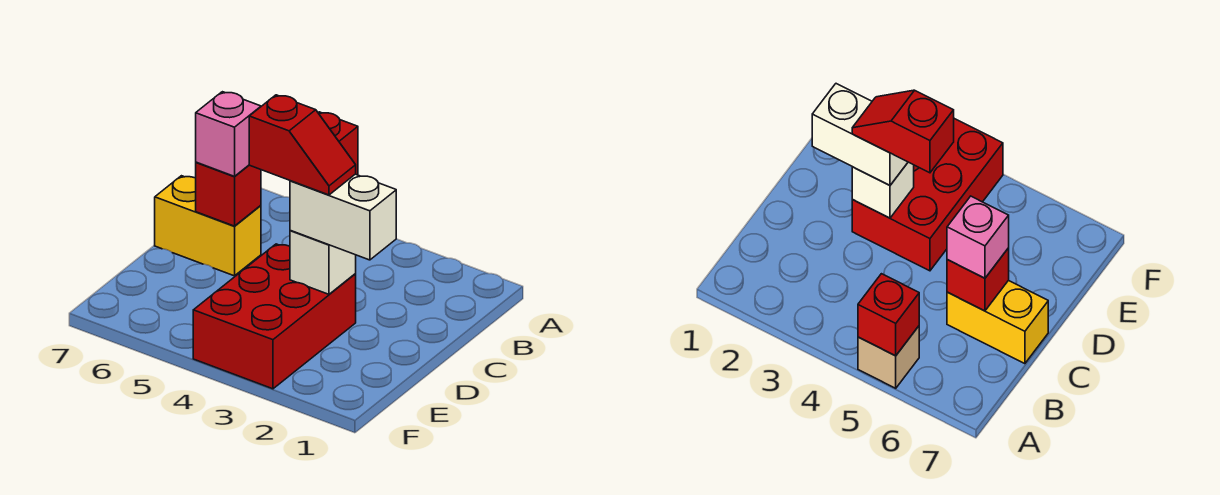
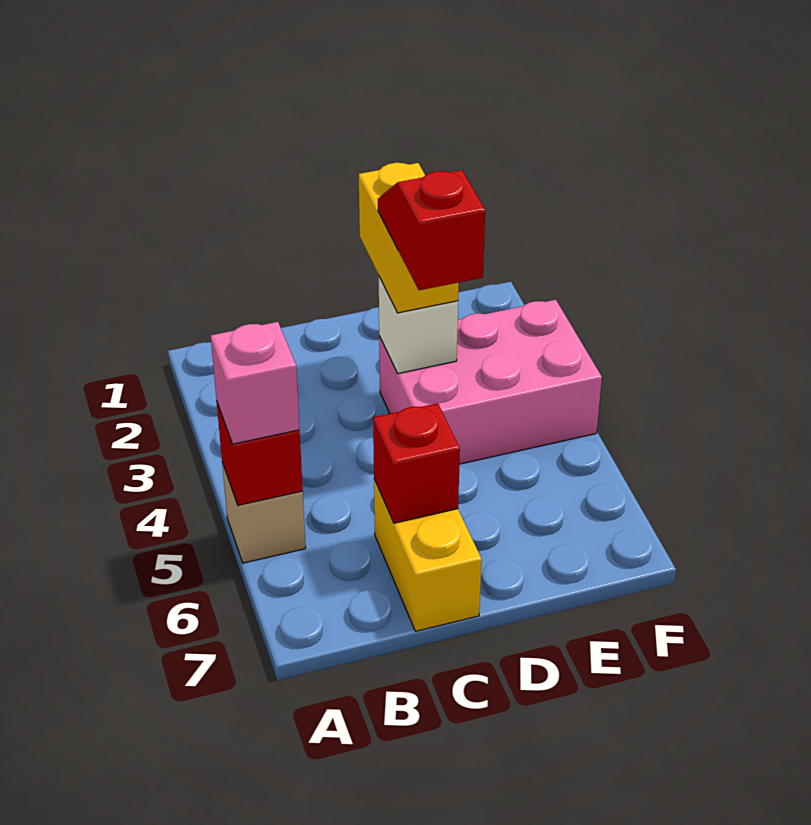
pink 1x1 brick [196,92,261,176] -> pink 1x1 brick moved to [211,322,300,444]
white 1x2 brick [290,174,396,260] -> yellow 1x2 brick [359,163,459,313]
red 2x3 brick [193,244,356,389] -> pink 2x3 brick [379,300,602,464]

